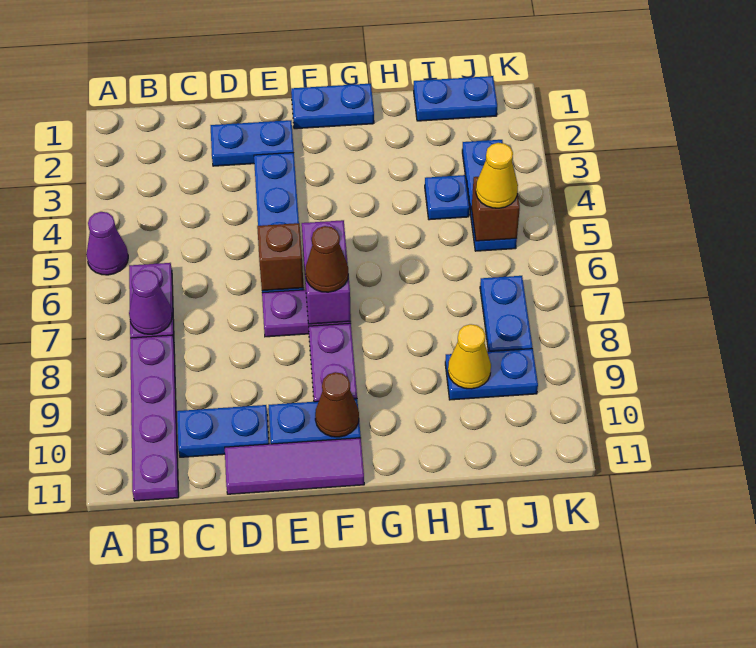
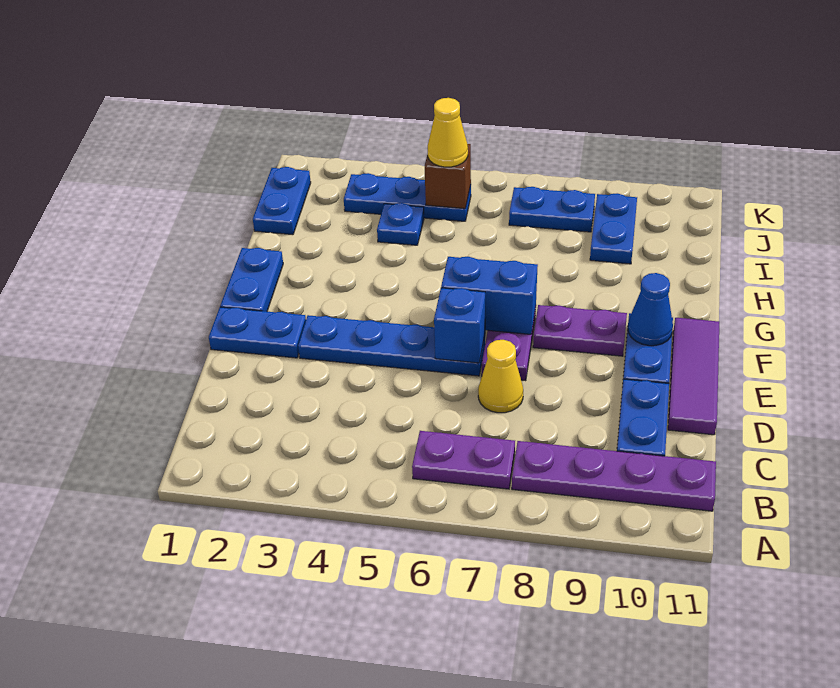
purple 1x1 cone [86,212,128,275] -> none
purple 1x1 cone [129,270,172,334] -> none
blue 1x2 plate [210,120,294,166] -> blue 1x2 plate turned to [209,307,306,358]
brown 1x1 brick [257,223,304,291] -> blue 1x1 brick [434,288,485,363]
purple 1x2 brick [302,220,351,324] -> blue 1x2 brick [441,257,538,334]
brown 1x1 cone [305,226,348,292] -> none
brown 1x1 cone [315,372,359,437] -> blue 1x1 cone [628,273,673,346]
yellow 1x1 cone [448,324,491,389] -> yellow 1x1 cone moved to [478,340,523,413]

